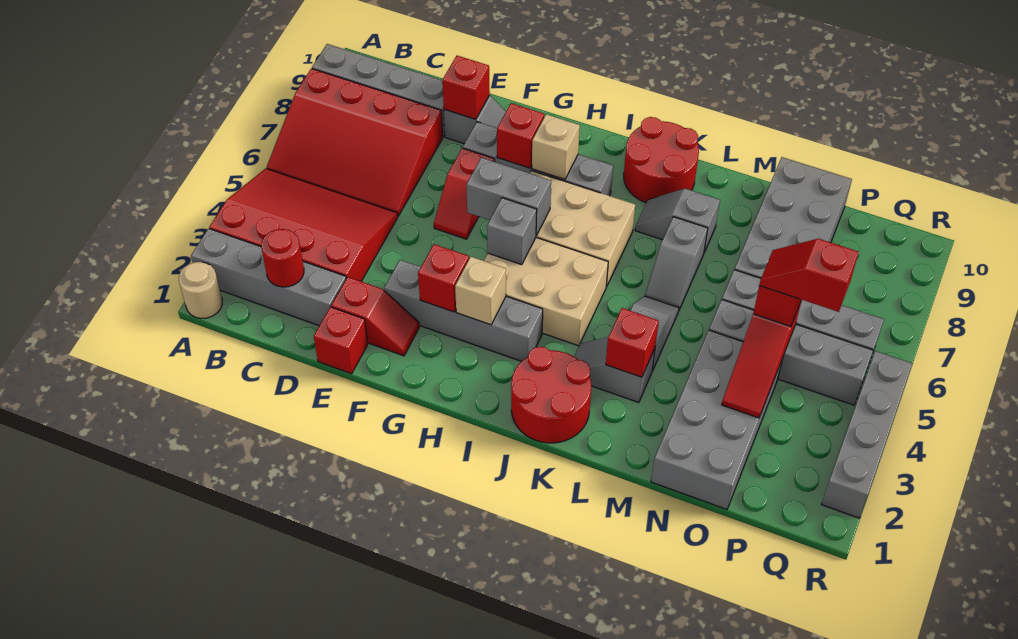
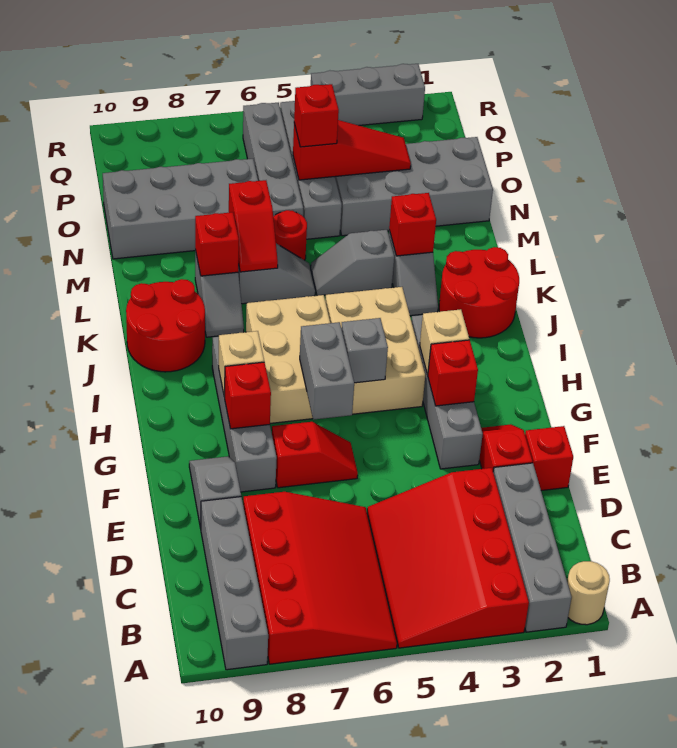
red 1x1 round brick [261,229,304,287] -> red 1x1 round brick moved to [273,210,307,260]
red 1x1 brick [442,56,490,119] -> red 1x1 brick moved to [195,212,239,276]
red 1x2 slope [759,239,859,312] -> red 1x2 slope moved to [229,180,278,272]
grey 1x4 brick [821,351,913,518] -> grey 1x3 brick [311,64,425,125]

